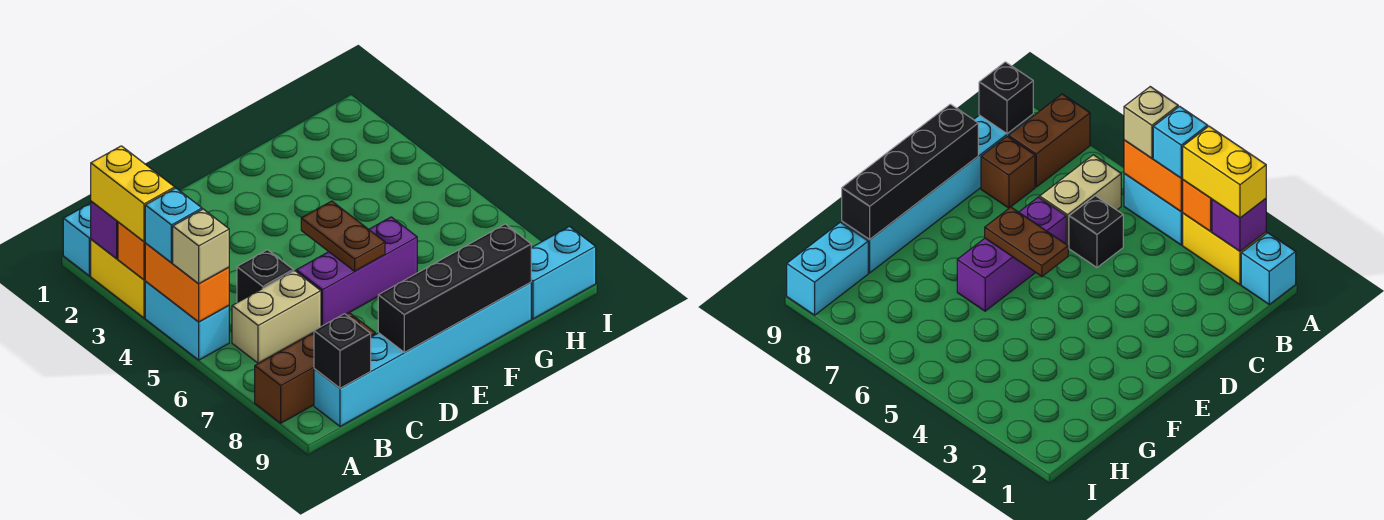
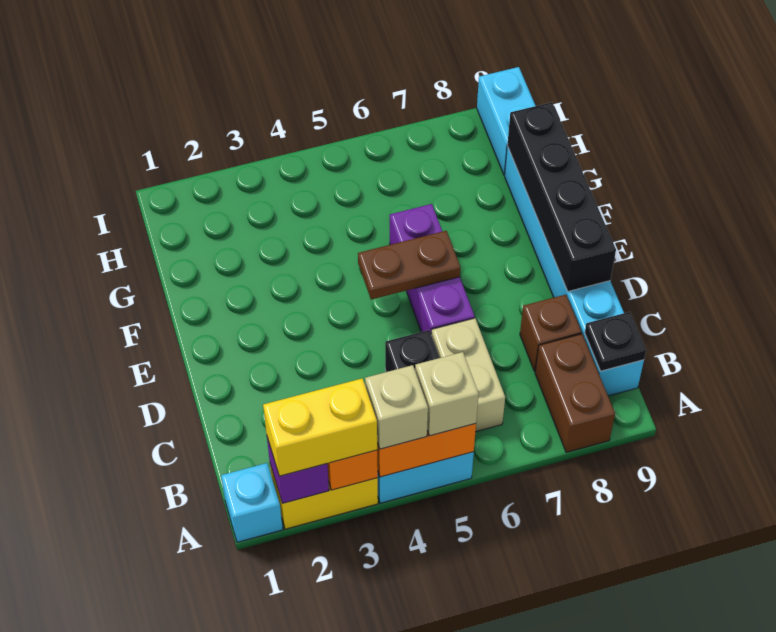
cyan 1x1 brick [145,188,202,263] -> tan 1x1 brick [365,365,428,449]
black 1x1 brick [314,314,371,388] -> black 1x1 plate [585,312,646,371]

